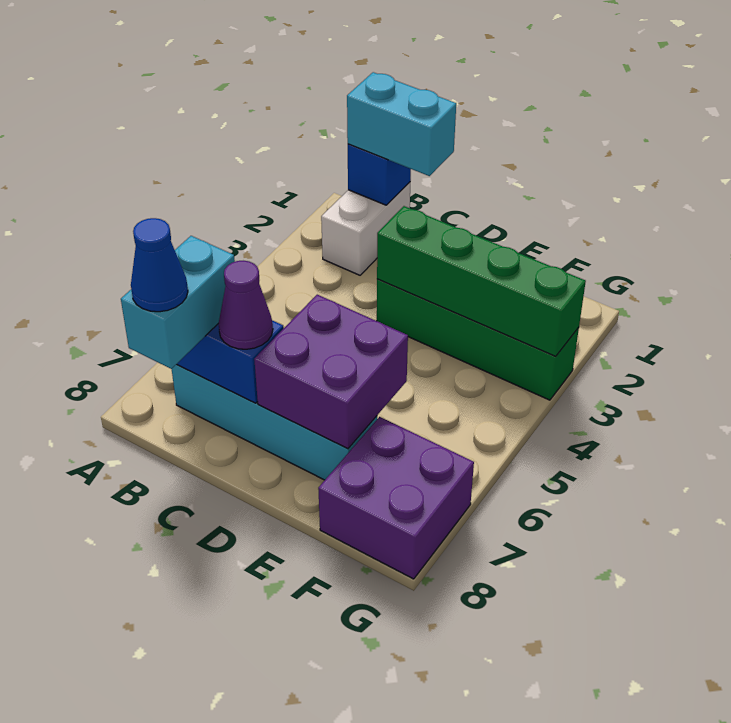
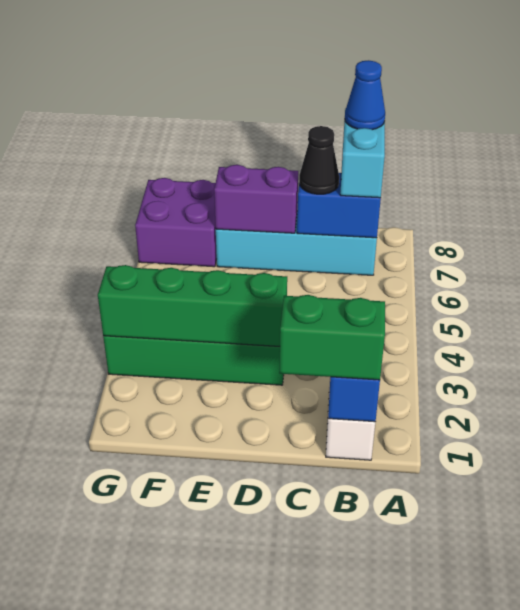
cyan 1x2 brick [347,72,456,176] -> green 1x2 brick [279,295,385,380]
purple 1x1 cone [219,261,273,349] -> black 1x1 cone [299,126,339,194]
purple 2x2 brick [254,295,408,449] -> purple 1x2 brick [214,165,298,233]

